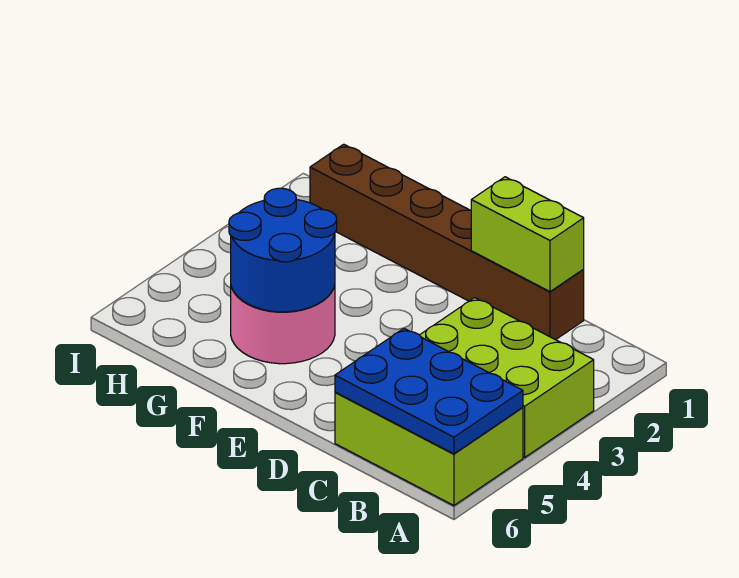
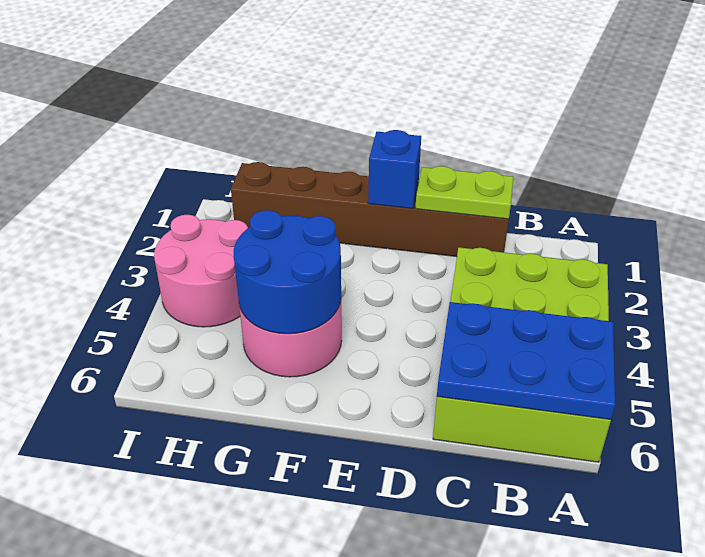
lime 1x2 brick [471,177,584,292] -> lime 1x2 plate [415,166,513,219]
none -> blue 1x1 brick [368,130,421,209]
none -> pink 2x2 round brick [154,215,248,327]

